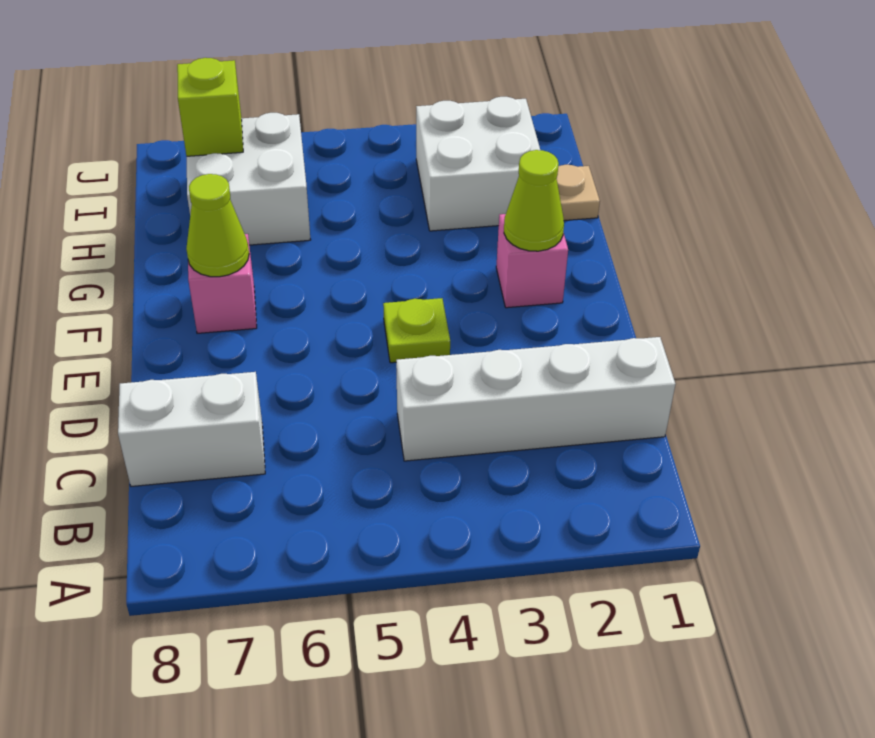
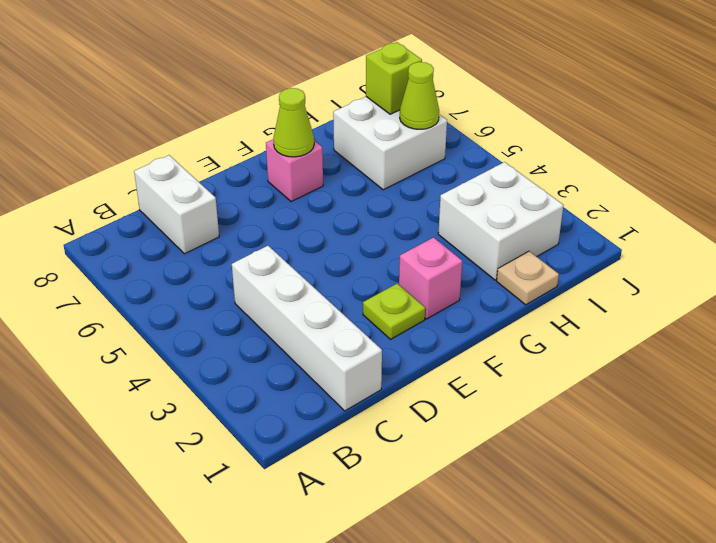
lime 1x1 plate [383,298,450,363] -> lime 1x1 plate moved to [363,284,425,339]
lime 1x1 cone [504,150,564,251] -> lime 1x1 cone moved to [400,62,439,129]

